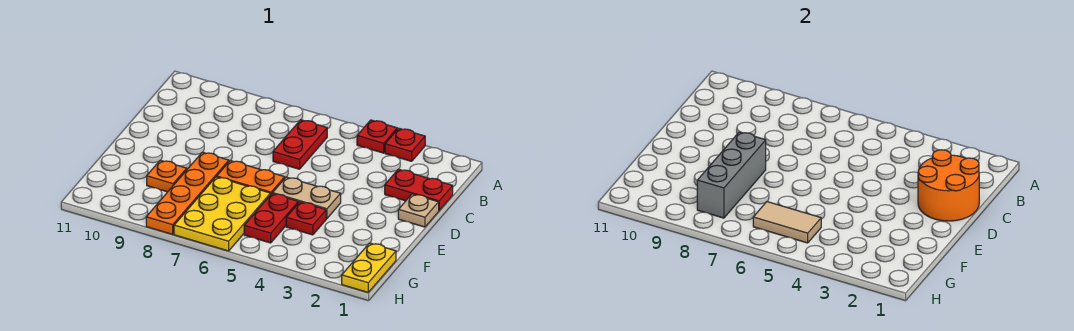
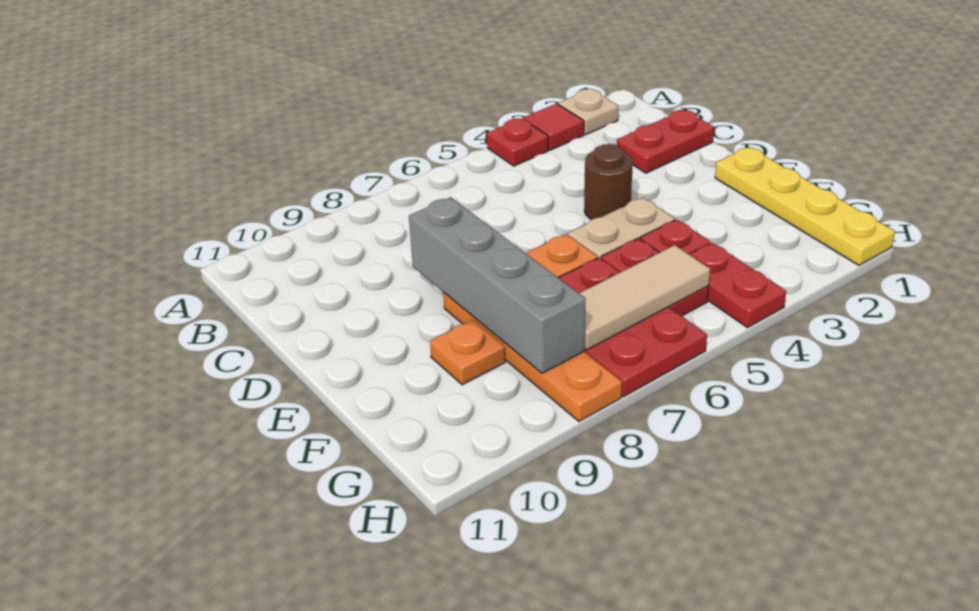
red 1x1 plate [385,128,425,161] -> red 1x1 tile [523,104,584,150]
red 1x2 plate [273,120,327,169] -> red 1x2 plate moved to [689,243,786,328]
orange 2x2 round brick [918,150,979,221] -> none
tan 1x1 plate [398,194,439,227] -> tan 1x1 plate moved to [558,89,618,135]
none -> brown 1x1 round brick [584,144,633,220]
grey 1x3 brick [697,132,766,218] -> grey 1x4 brick [409,197,585,373]
yellow 2x3 plate [174,177,271,251] -> red 2x3 plate [559,258,707,397]
yellow 1x2 plate [342,243,396,292] -> yellow 1x4 plate [715,147,895,265]
tan 1x2 tile [753,202,821,243] -> tan 1x3 tile [579,245,710,350]

